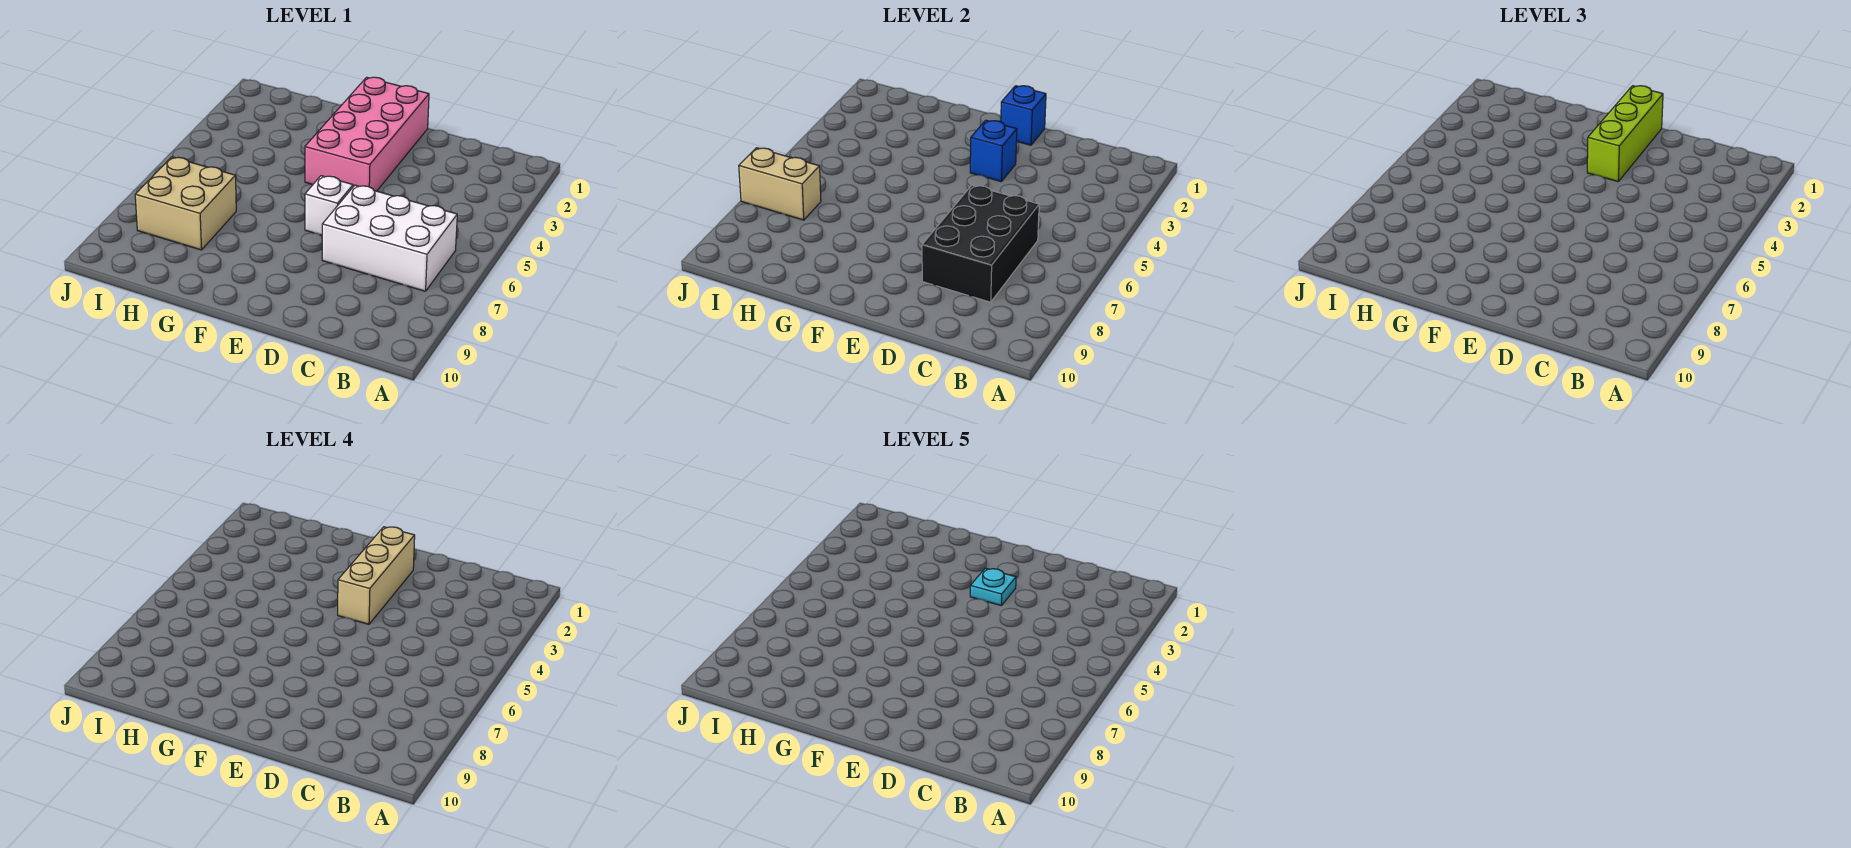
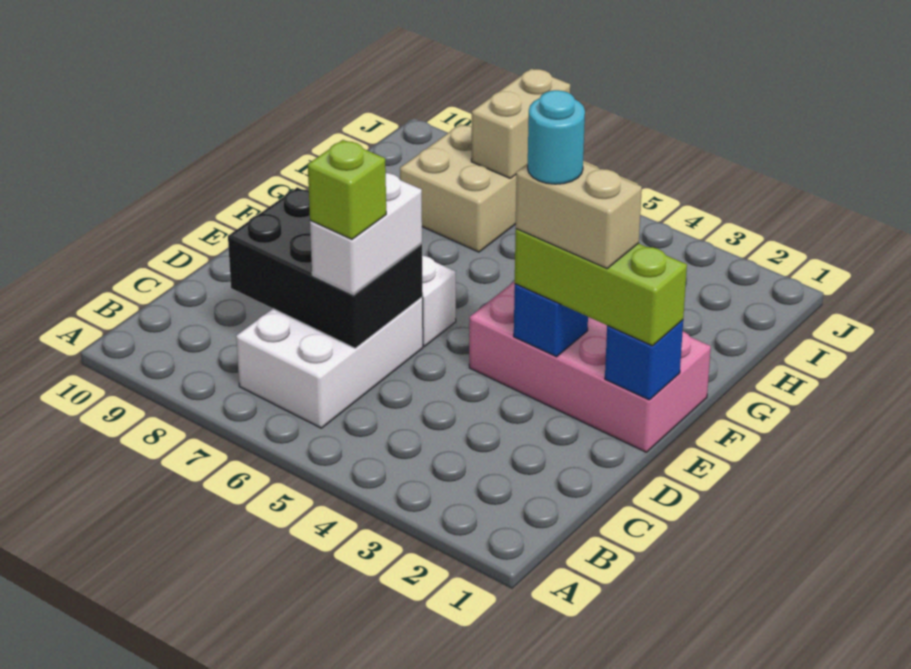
none -> white 1x2 brick [310,173,422,295]
none -> lime 1x1 brick [308,140,386,239]
tan 1x3 brick [338,527,415,624] -> tan 1x2 brick [516,162,642,268]
cyan 1x1 plate [970,568,1016,605] -> cyan 1x1 round brick [528,90,585,184]

